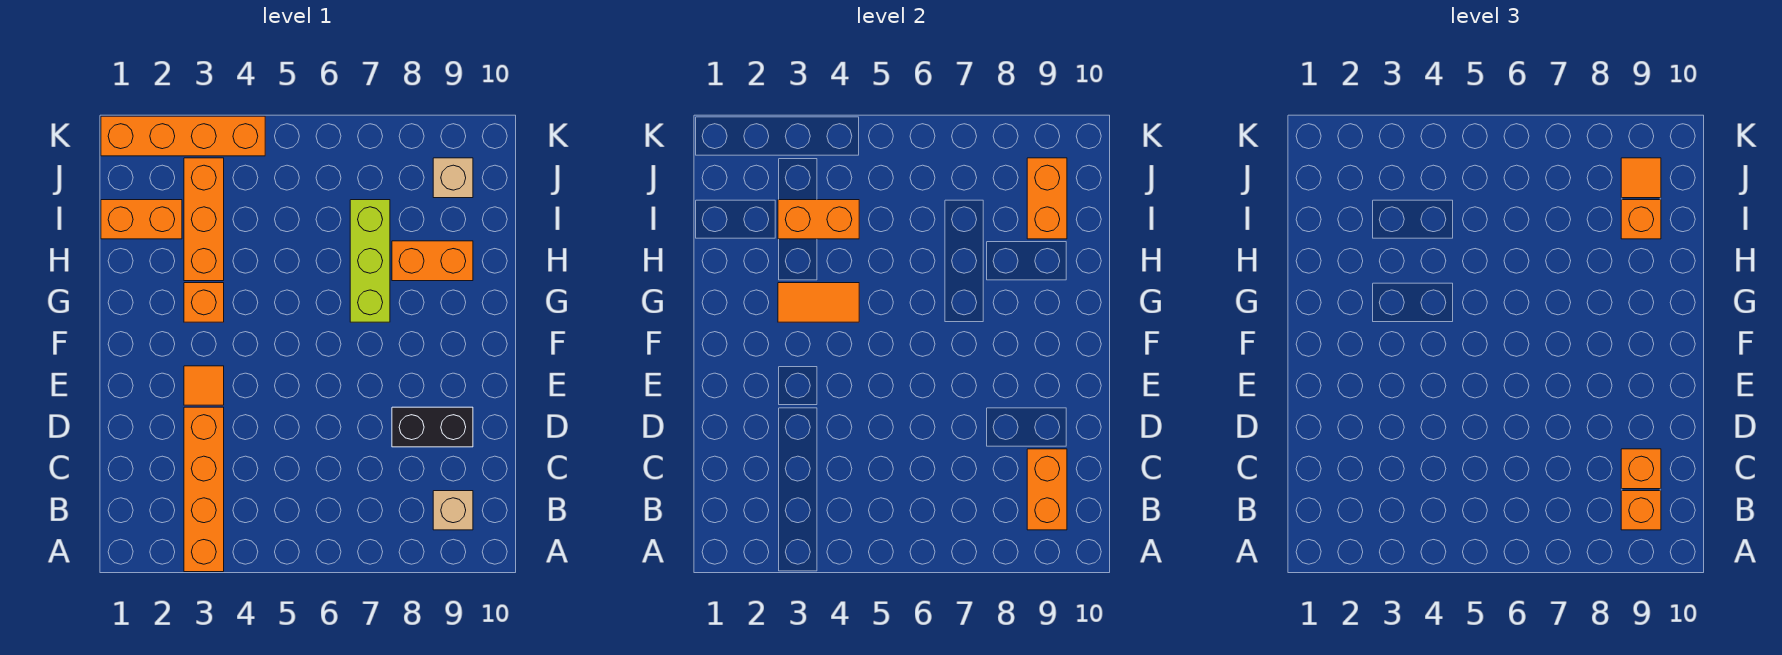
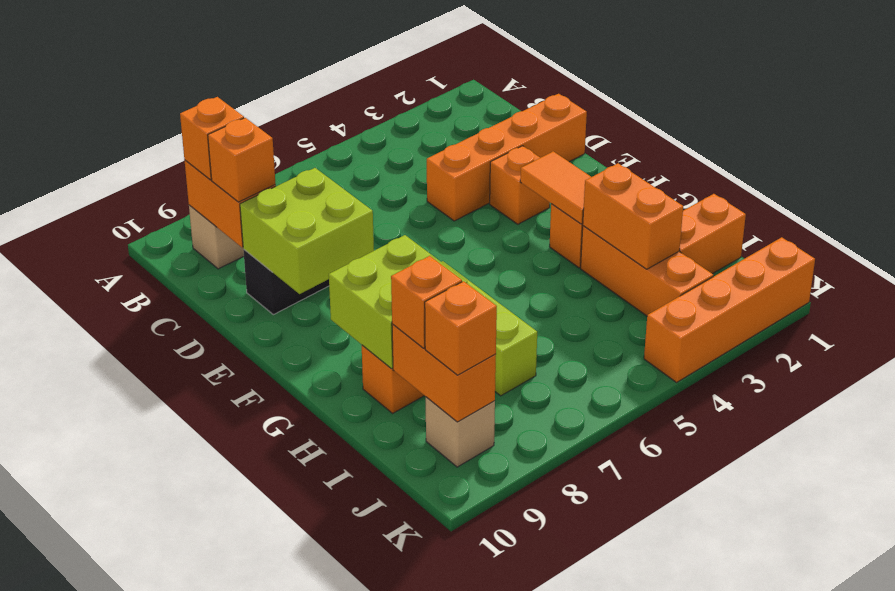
orange 1x4 brick [184,407,224,572] -> orange 1x4 brick turned to [427,94,587,221]
none -> lime 2x2 brick [240,168,374,294]
orange 1x1 tile [184,366,224,405] -> orange 1x1 brick [490,146,550,224]
orange 1x2 tile [778,283,859,322] -> orange 1x2 tile turned to [520,151,591,224]
none -> lime 2x2 brick [329,235,467,369]
orange 1x2 brick [778,200,859,239] -> orange 1x2 brick turned to [583,163,683,269]
orange 1x1 tile [1621,158,1661,198] -> orange 1x1 brick [425,281,497,375]

